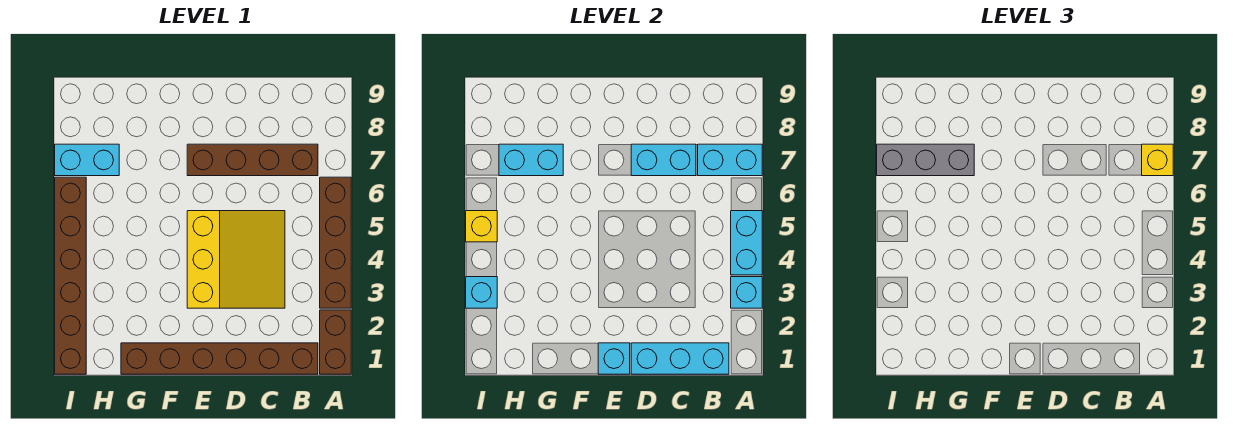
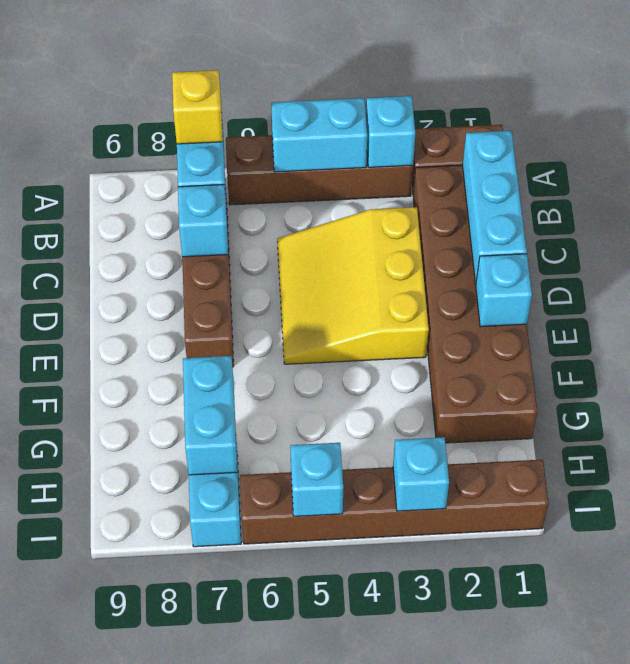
brown 1x6 brick [121,343,318,374] -> brown 2x6 brick [413,165,537,443]
yellow 3x3 slope [187,211,285,308] -> yellow 3x3 slope turned to [277,207,429,364]
cyan 1x2 brick [631,144,696,176] -> cyan 1x1 brick [178,185,228,257]
grey 1x3 brick [877,144,974,176] -> none
yellow 1x1 brick [466,211,497,242] -> cyan 1x1 brick [290,443,343,516]

